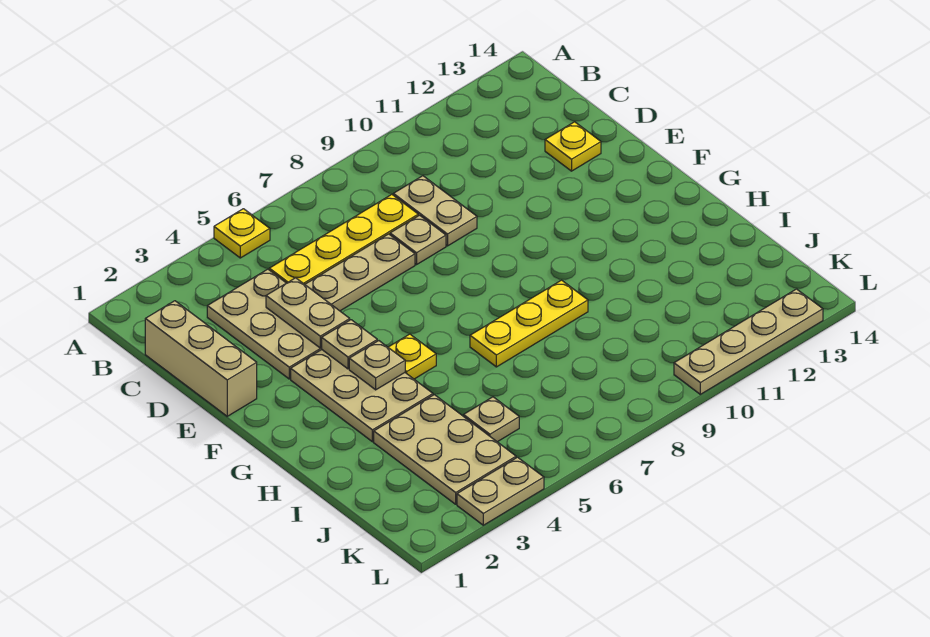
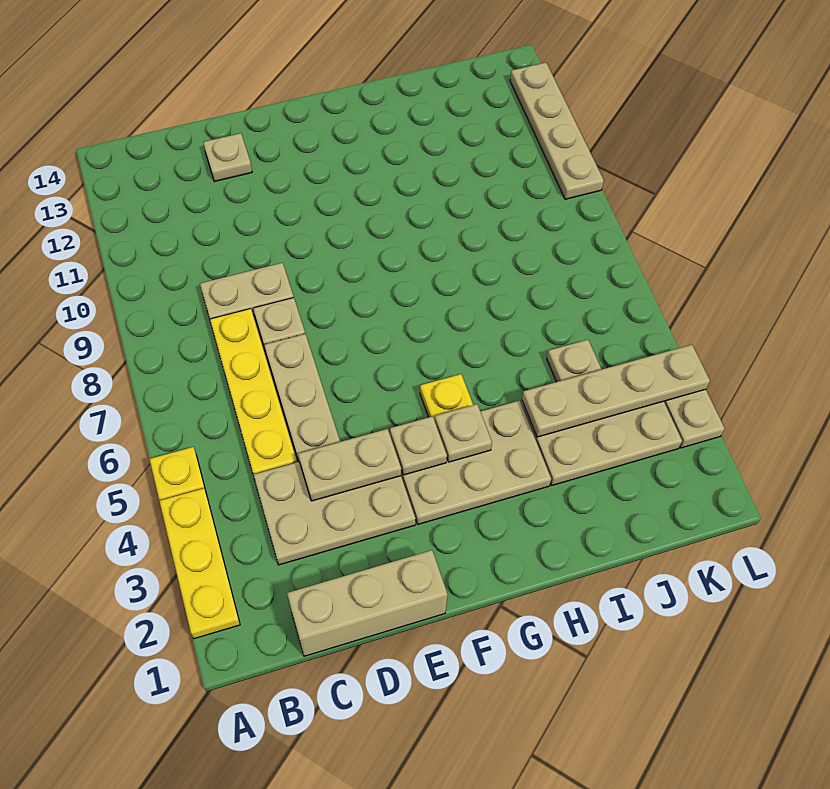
yellow 1x1 plate [545,122,601,171] -> tan 1x1 plate [203,133,252,182]
yellow 1x3 plate [470,280,588,367] -> yellow 1x3 plate moved to [159,488,240,639]
none -> tan 1x4 plate [522,345,710,437]

